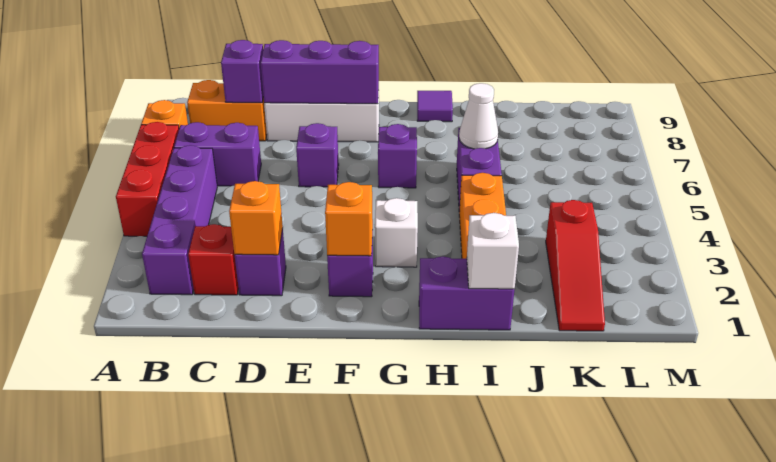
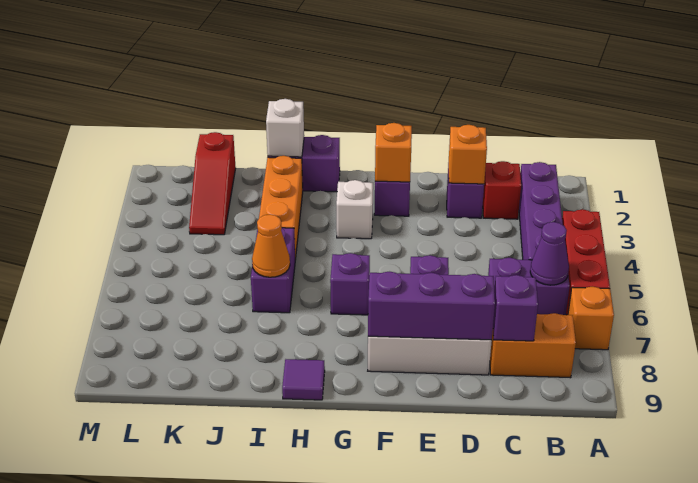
none -> purple 1x1 cone [530,222,569,285]
white 1x1 cone [459,83,498,149] -> orange 1x1 cone [252,214,290,277]
red 1x3 slope [546,200,605,331] -> red 1x3 slope turned to [189,132,236,235]

